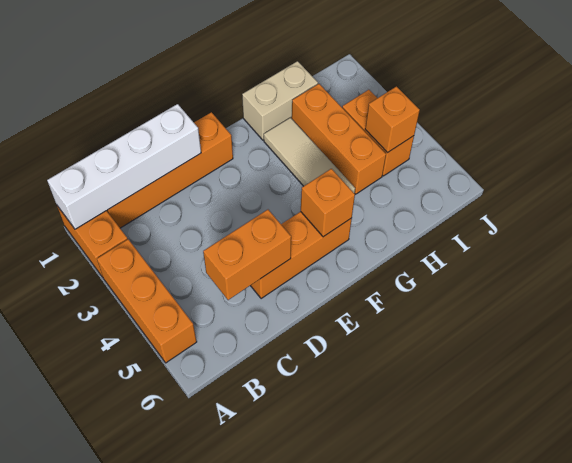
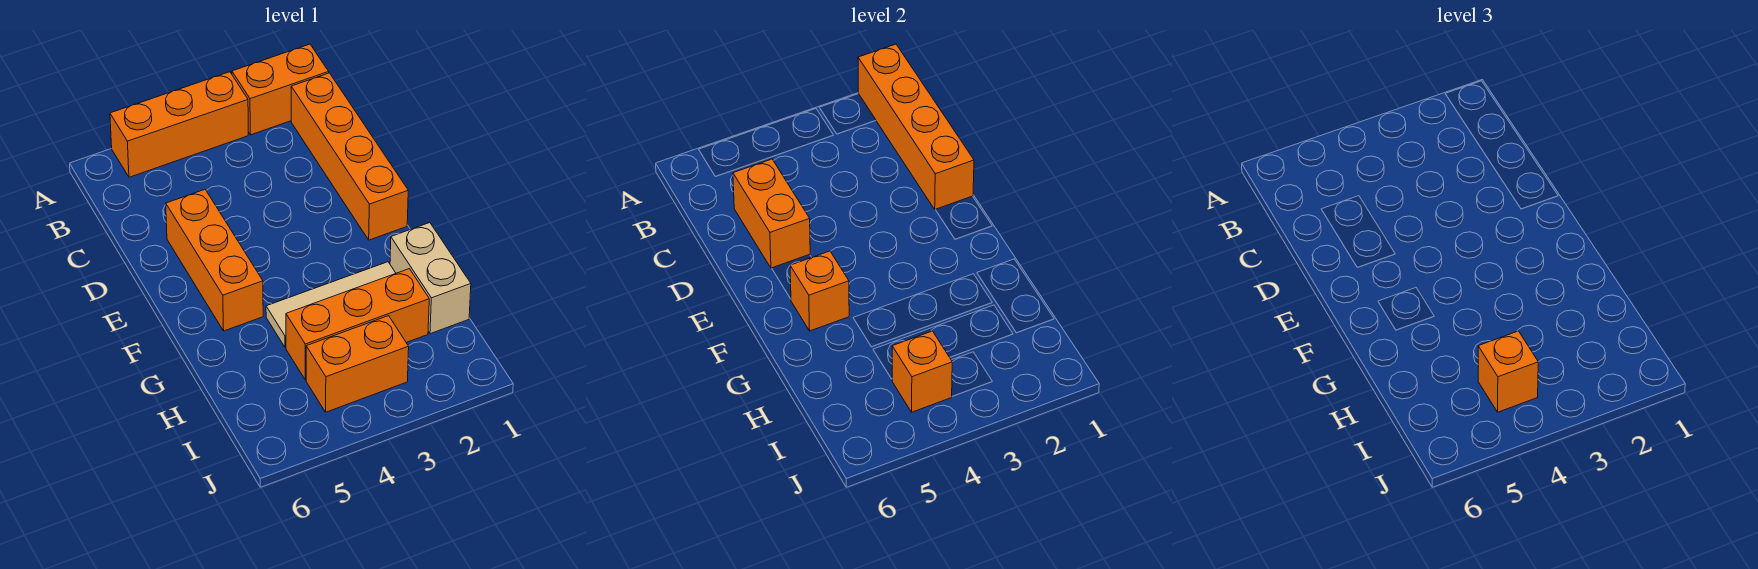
white 1x4 brick [47,104,201,229] -> orange 1x4 brick [858,44,974,210]
none -> orange 1x1 brick [1478,331,1538,412]

